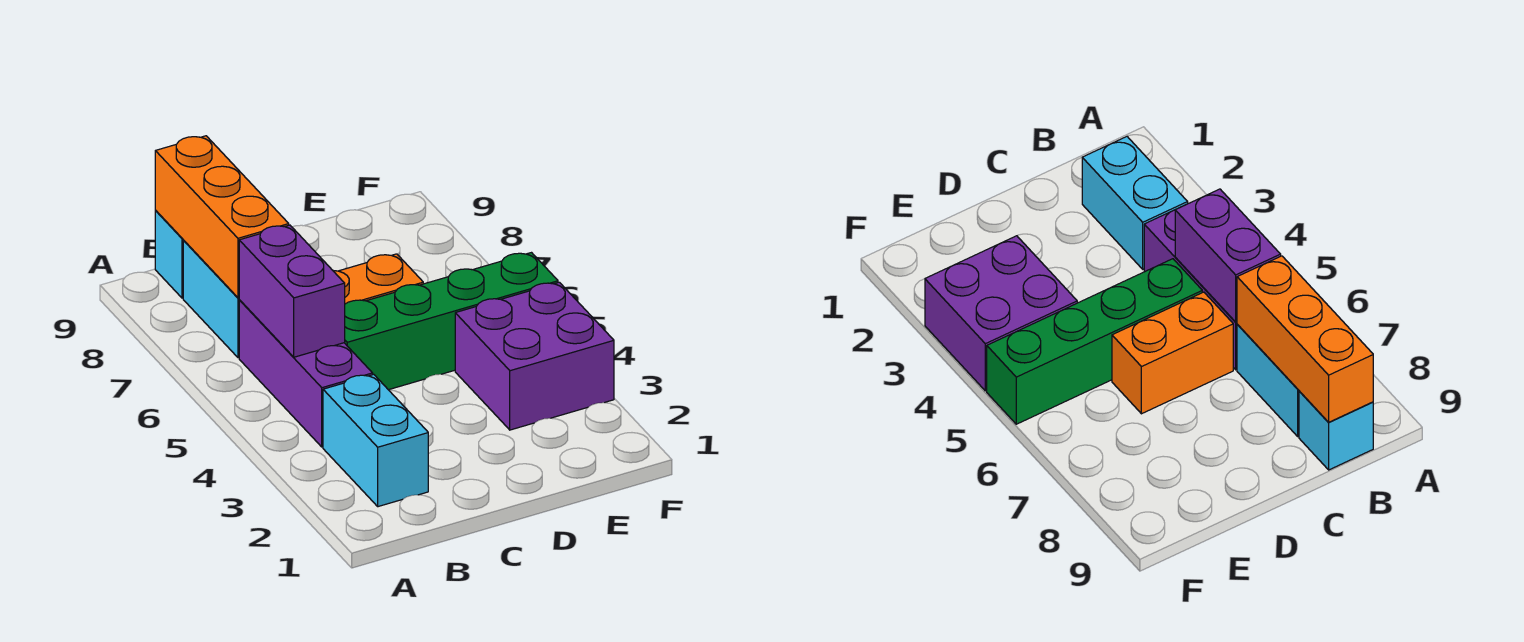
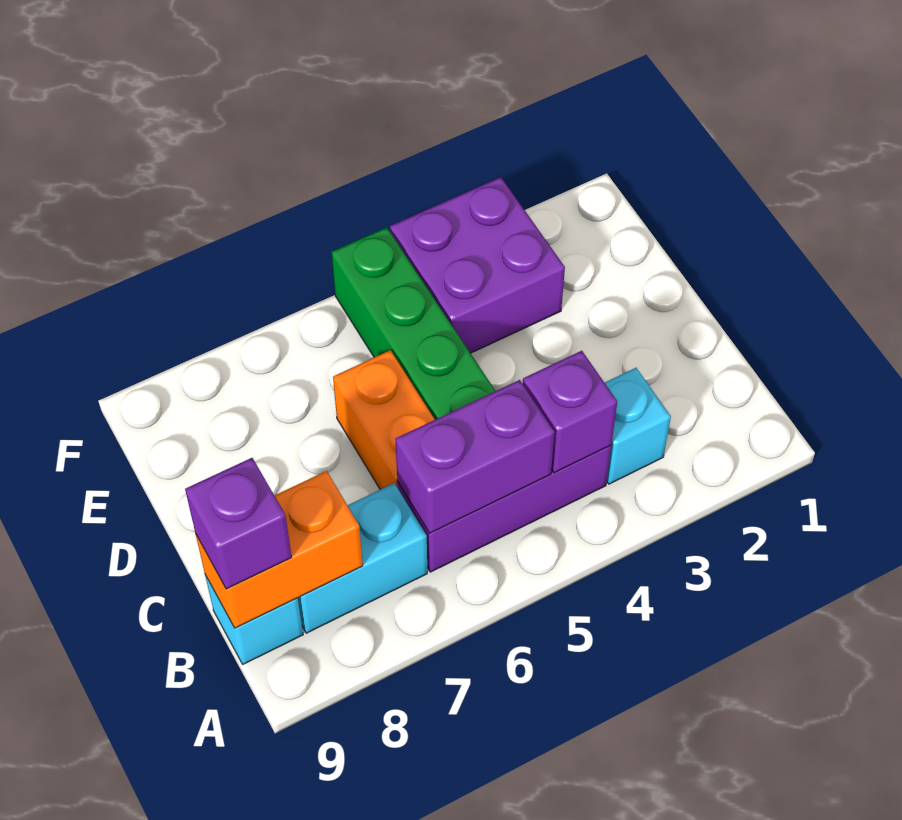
cyan 1x2 brick [323,374,428,507] -> cyan 1x1 brick [605,368,671,484]
none -> purple 1x1 brick [523,351,617,473]
orange 1x3 brick [155,136,289,298] -> orange 1x2 brick [196,471,363,628]
none -> purple 1x1 brick [185,458,292,589]

